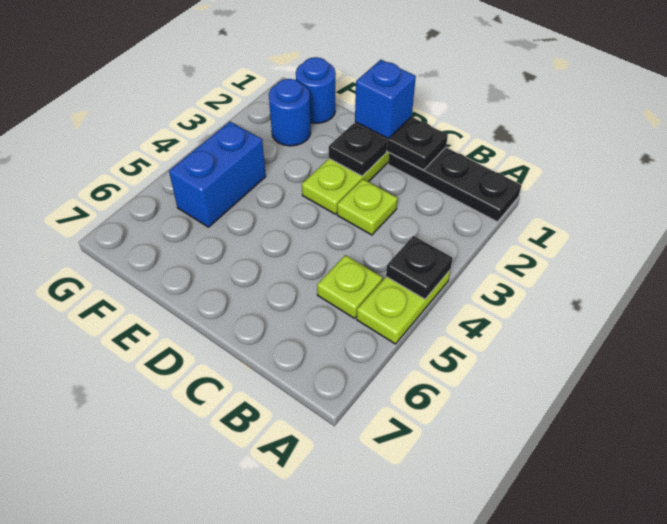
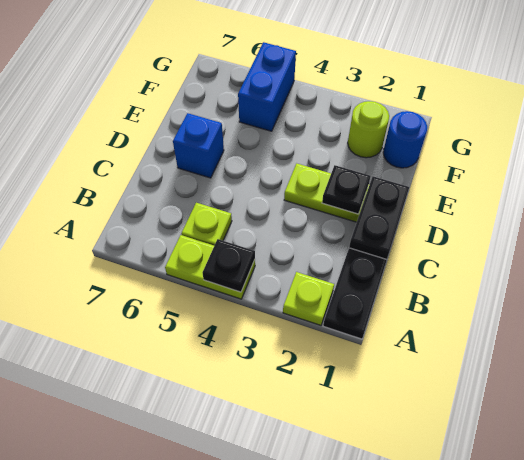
lime 1x1 plate [337,179,398,235] -> lime 1x1 plate moved to [283,272,334,325]
blue 1x1 brick [355,60,416,139] -> blue 1x1 brick moved to [173,113,224,178]
blue 1x1 round brick [269,79,311,146] -> lime 1x1 round brick [348,101,389,158]
blue 1x2 brick [169,122,266,227] -> blue 1x2 brick turned to [238,42,296,131]

